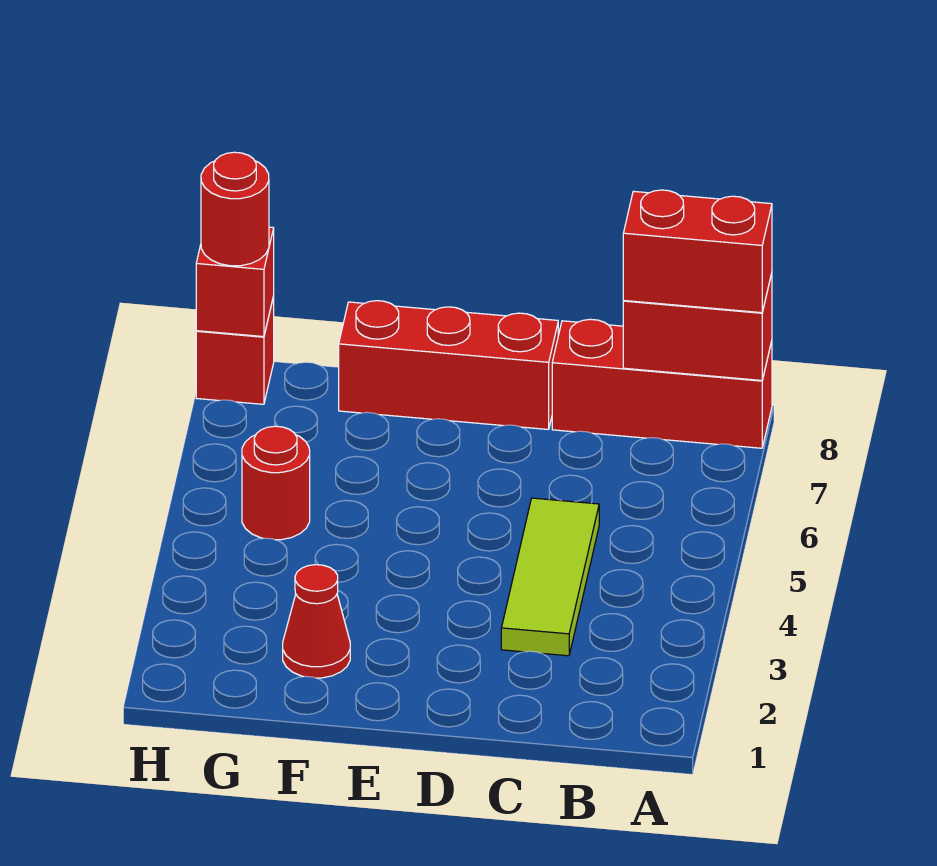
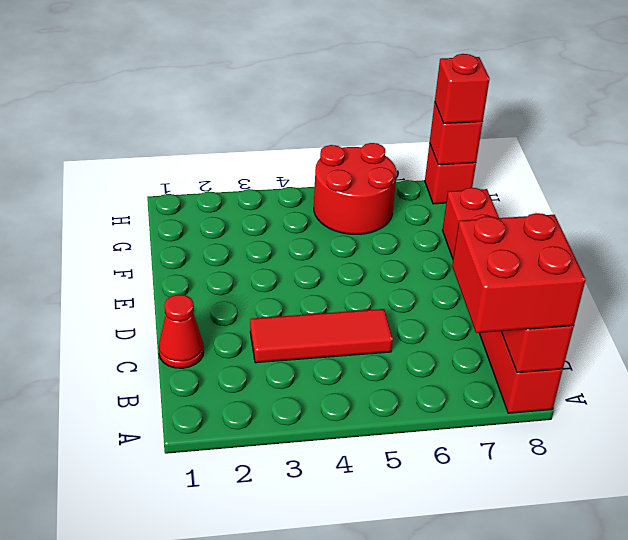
red 1x2 brick [623,190,772,313] -> red 2x2 brick [452,213,586,333]
lime 1x3 tile [501,498,599,656] -> red 1x3 tile [250,309,393,363]
red 1x1 cone [283,565,350,678] -> red 1x1 cone moved to [159,294,204,368]
red 1x1 round brick [242,426,310,540] -> red 2x2 round brick [314,143,397,234]
red 1x1 round brick [201,152,269,266] -> red 1x1 brick [435,54,490,123]

